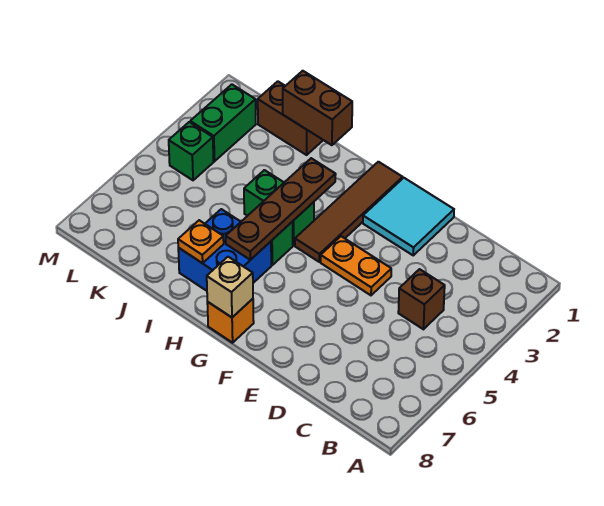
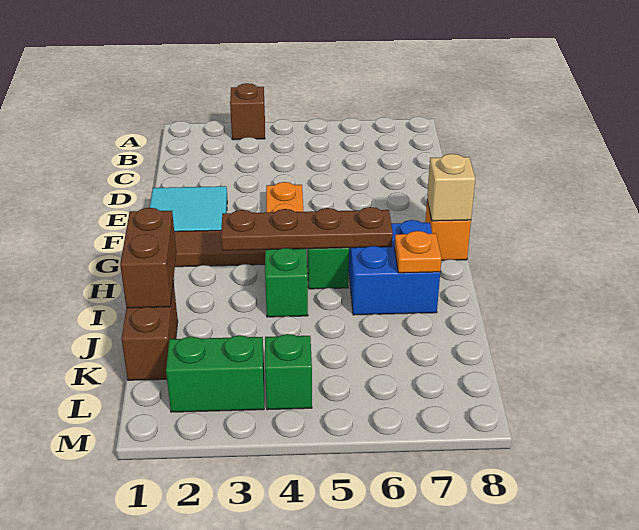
brown 1x1 brick [398,269,445,329] -> brown 1x1 brick moved to [230,83,265,140]

